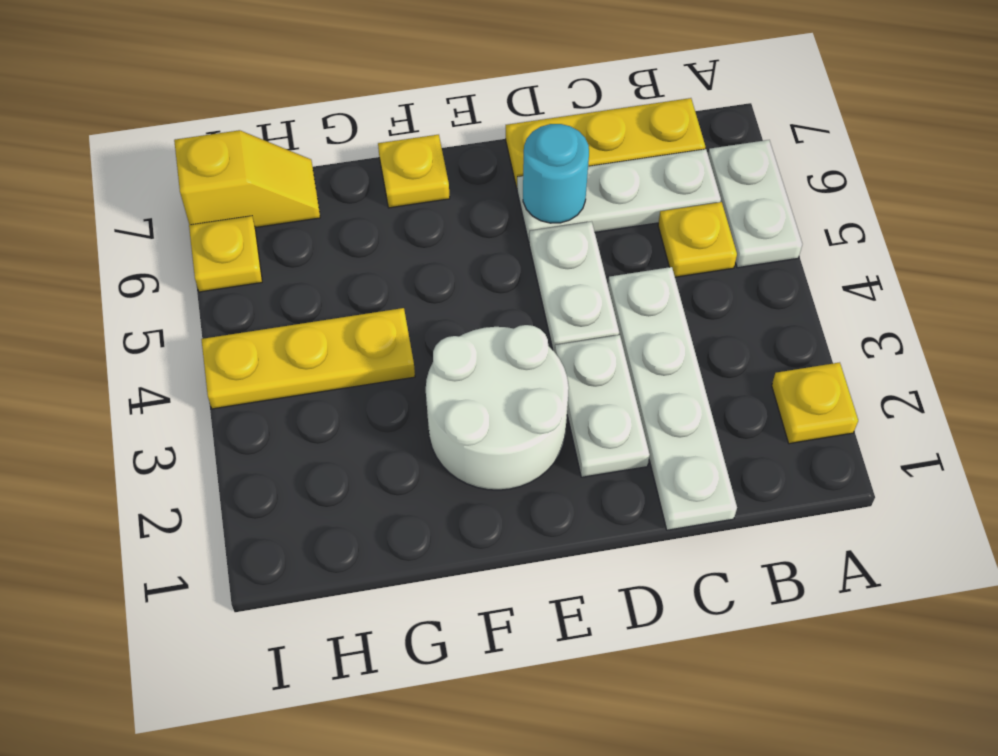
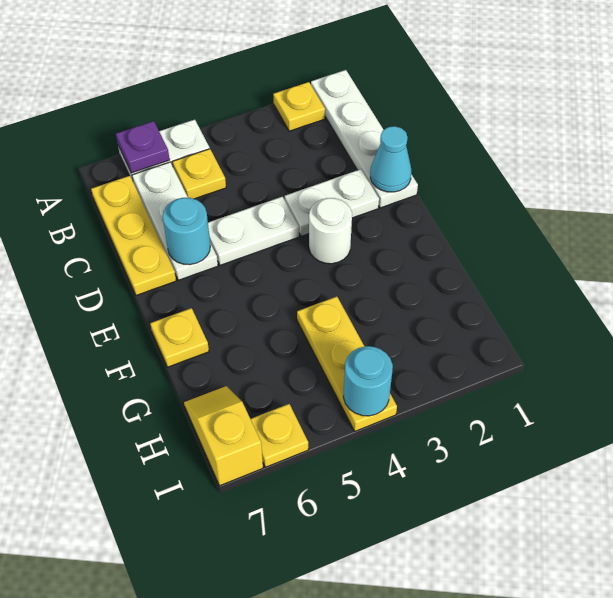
none -> purple 1x1 plate [116,121,170,173]
white 1x4 plate [608,267,737,530] -> white 1x4 plate turned to [311,70,418,208]
none -> cyan 1x1 cone [370,126,411,192]
white 2x2 round brick [426,325,569,490] -> white 1x1 round brick [309,198,352,264]
none -> cyan 1x1 round brick [343,346,393,416]

